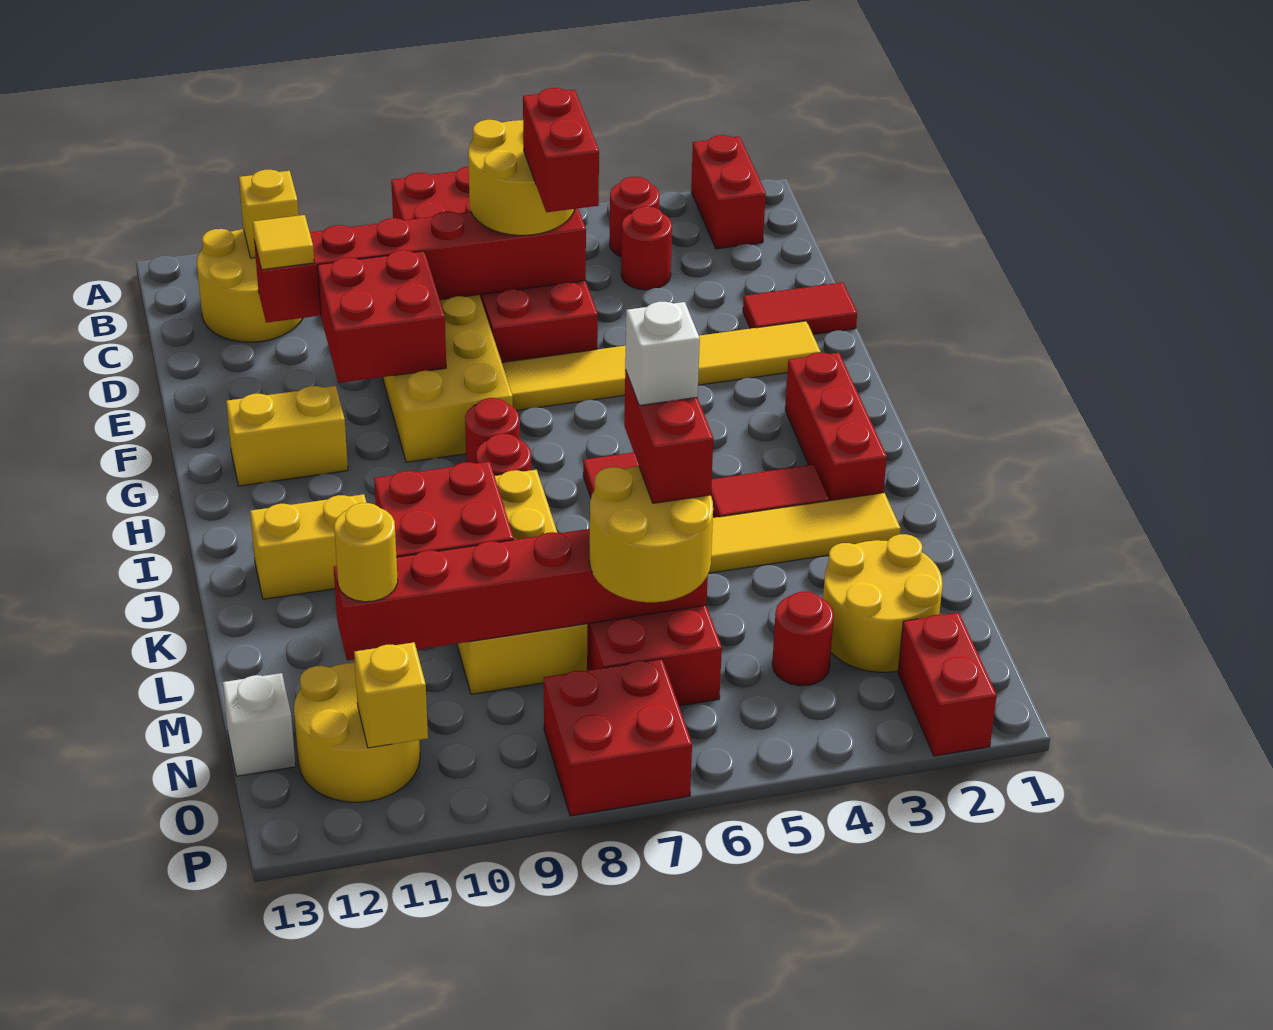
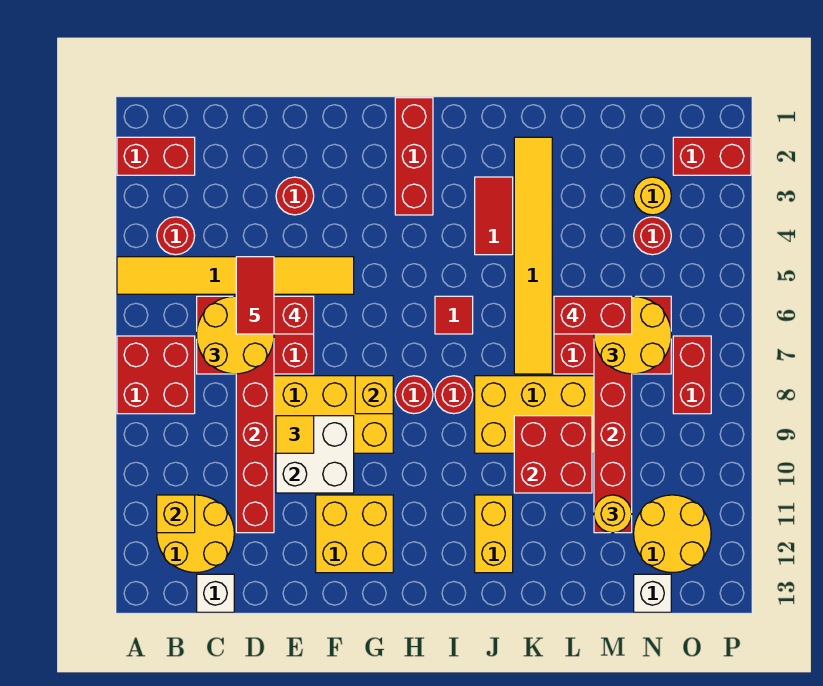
red 1x1 round brick [621,206,672,290] -> red 1x1 round brick moved to [276,177,314,215]
yellow 1x1 tile [253,215,314,270] -> yellow 1x1 tile moved to [276,416,314,453]
red 1x2 tile [743,282,857,335] -> red 1x2 tile moved to [236,257,274,334]
red 2x2 brick [318,250,446,383] -> white 2x2 brick [276,416,354,493]
yellow 1x6 tile [502,321,821,410] -> yellow 1x6 tile turned to [117,257,354,294]
yellow 1x2 brick [226,386,348,486] -> yellow 2x2 brick [316,495,393,573]
red 1x3 brick [785,353,887,501] -> red 1x3 brick turned to [395,98,433,215]
white 1x1 brick [625,302,700,405] -> white 1x1 brick moved to [197,574,234,612]
yellow 2x2 round brick [823,534,943,672] -> yellow 1x1 round brick [634,177,671,215]
red 2x2 brick [544,659,692,816] -> red 1x2 brick [673,336,711,414]
yellow 1x1 brick [354,642,428,748] -> yellow 1x1 brick moved to [355,376,393,414]

